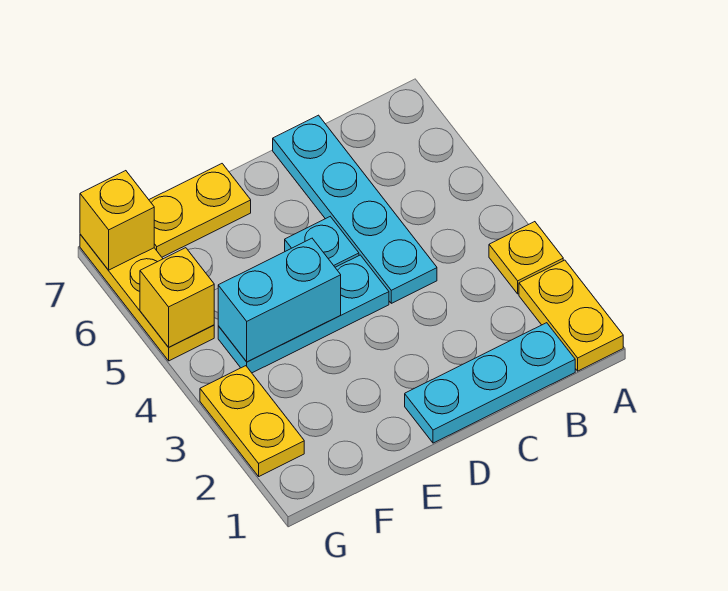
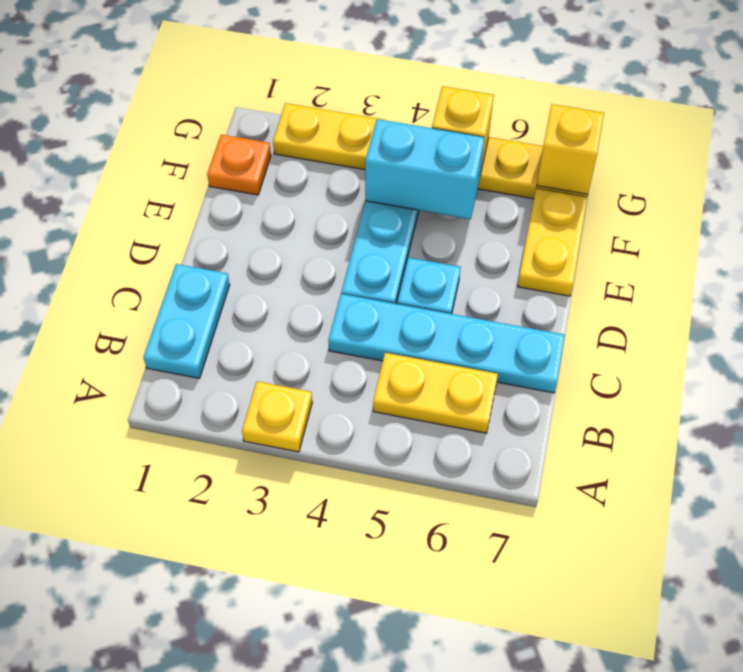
yellow 1x2 plate [519,260,623,371] -> yellow 1x2 plate moved to [373,353,498,433]
cyan 1x3 plate [405,323,575,443] -> cyan 1x2 plate [144,264,230,378]
cyan 1x2 brick [218,238,341,362] -> cyan 1x2 brick turned to [365,119,484,219]
none -> orange 1x1 plate [207,135,271,195]

